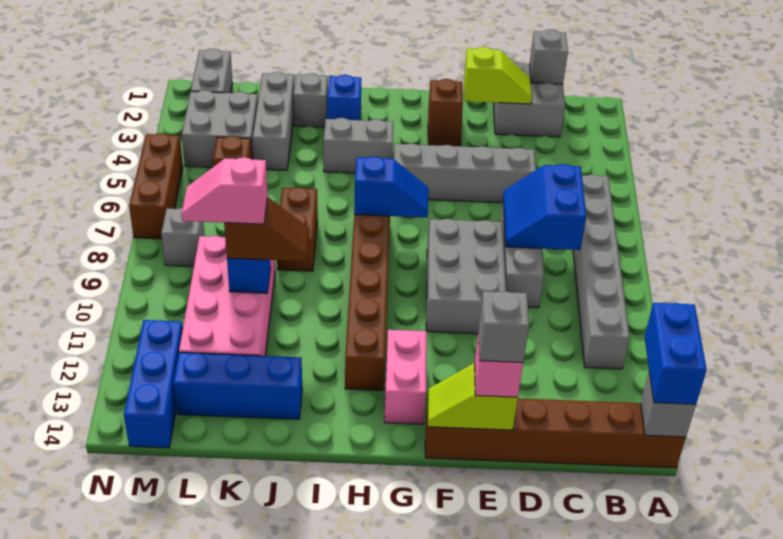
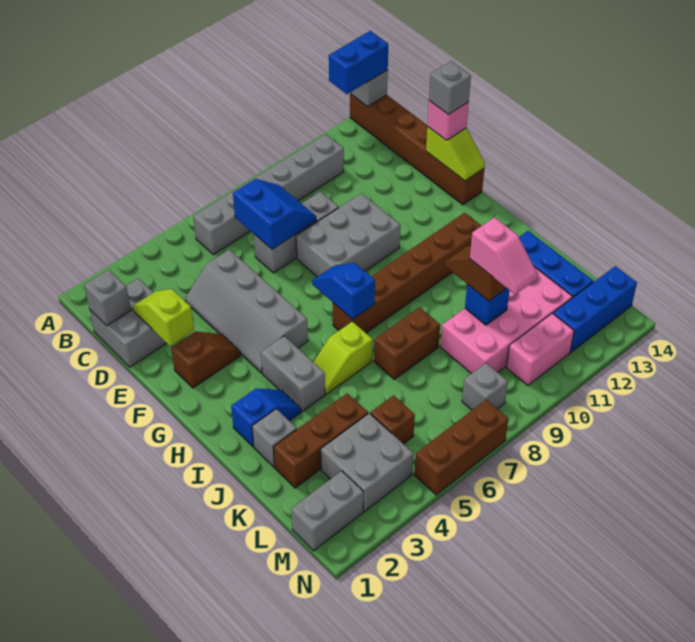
blue 2x2 slope [503,164,586,250] -> blue 2x2 slope turned to [233,179,316,249]
pink 1x2 brick [384,330,427,424] -> pink 1x2 brick moved to [506,313,574,385]
none -> lime 1x2 slope [314,321,373,394]
grey 1x3 brick [253,72,294,170] -> brown 1x3 brick [273,393,368,488]

